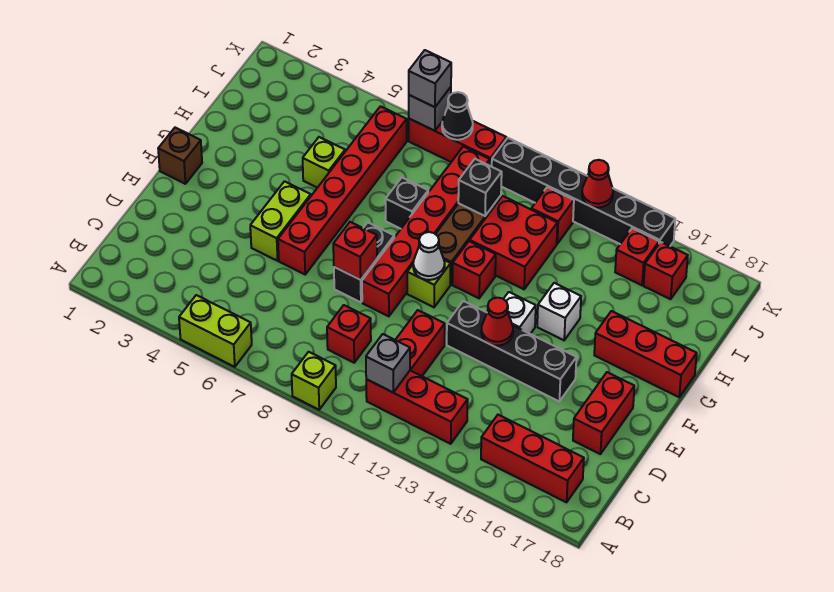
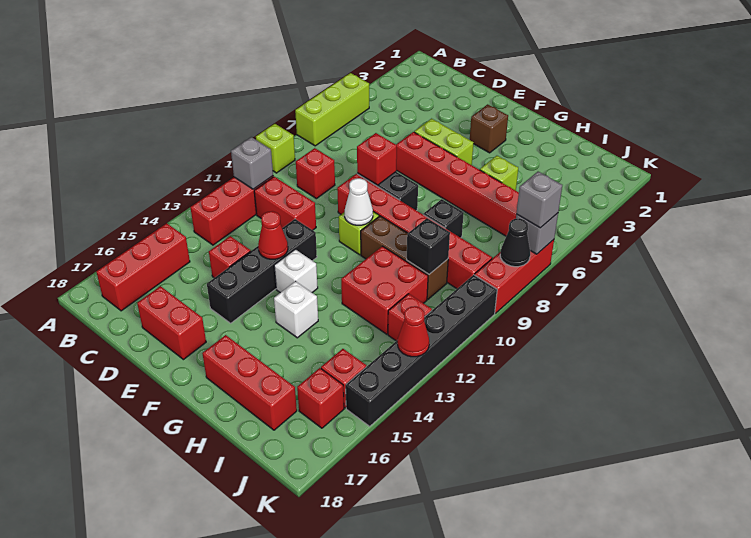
lime 1x2 brick [179,295,252,367] -> lime 1x3 brick [295,73,369,146]
brown 1x1 brick [158,128,202,184] -> brown 1x1 brick moved to [470,104,508,153]
red 1x1 brick [452,241,496,298] -> red 1x1 brick moved to [209,236,250,278]
red 1x3 brick [594,311,697,397] -> red 1x3 brick turned to [202,335,297,430]

